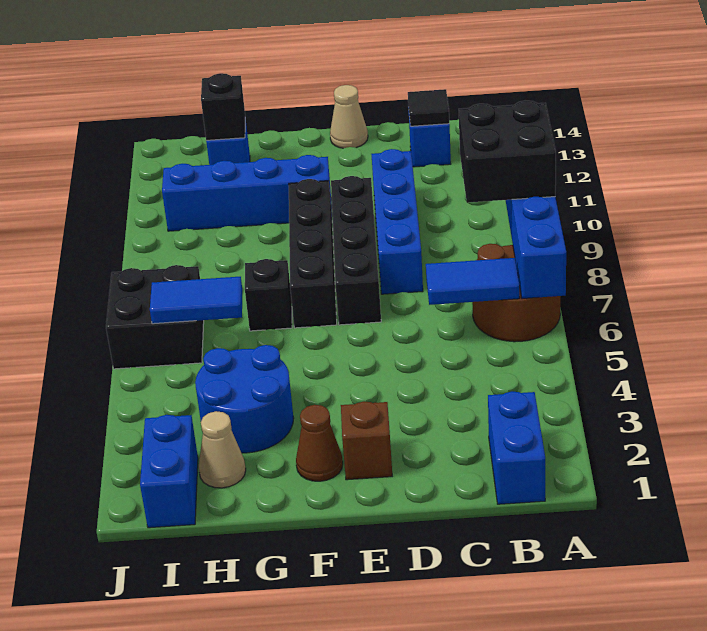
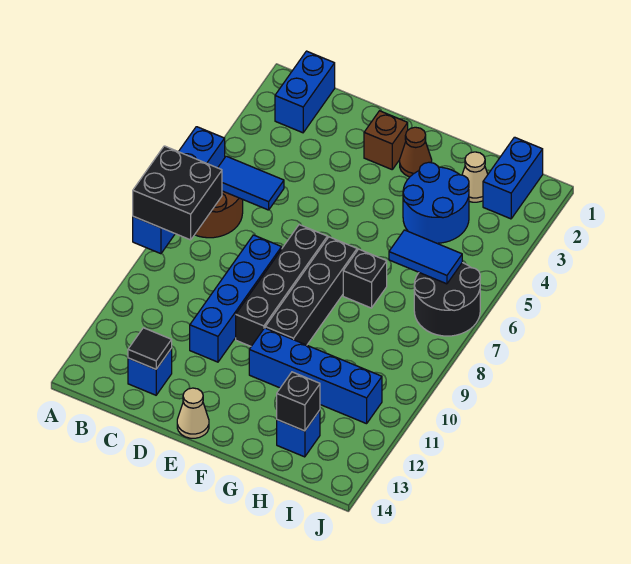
black 2x2 brick [106,265,204,369] -> black 2x2 round brick [414,263,480,336]

